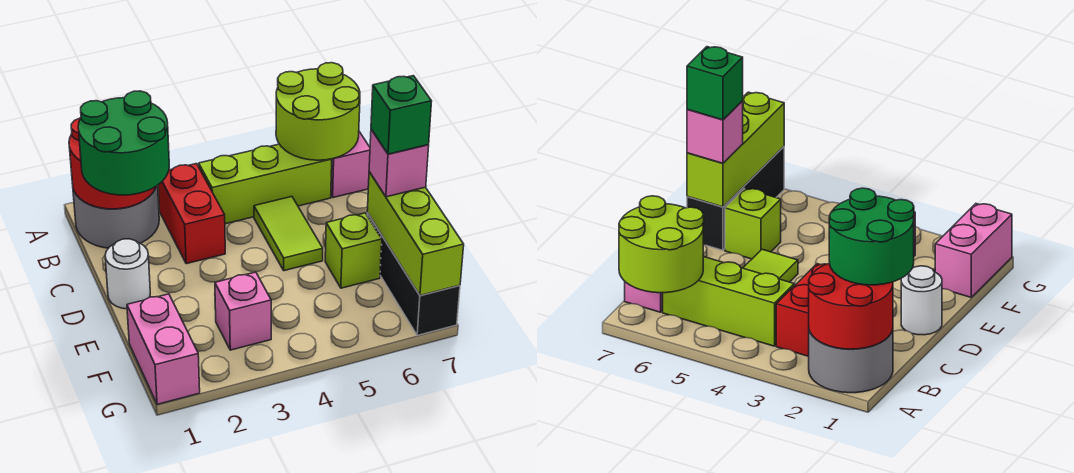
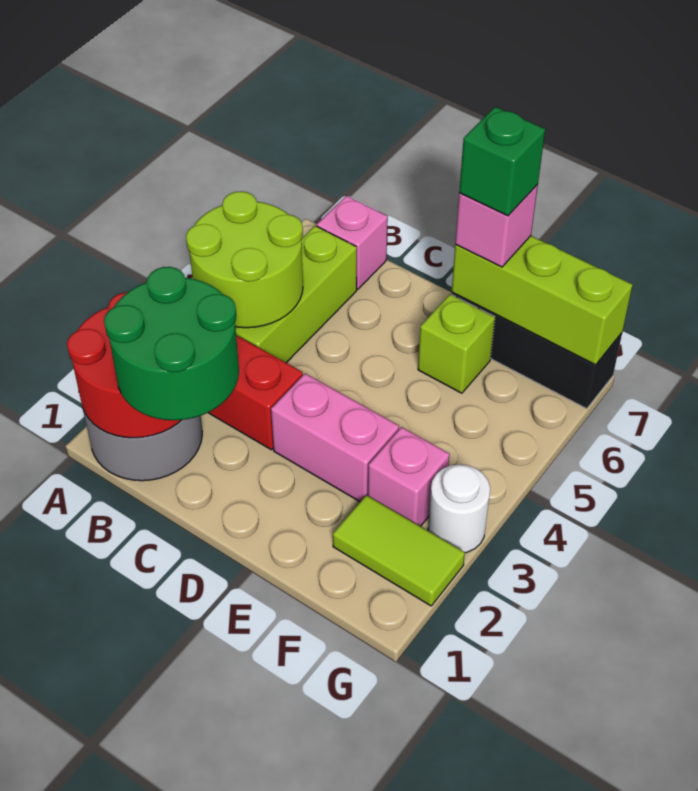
lime 2x2 round brick [276,63,360,160] -> lime 2x2 round brick moved to [186,191,303,328]
lime 1x2 tile [254,197,323,271] -> lime 1x2 tile moved to [333,495,465,606]
white 1x1 round brick [105,239,150,309] -> white 1x1 round brick moved to [428,464,490,553]
pink 1x2 brick [127,294,200,404] -> pink 1x2 brick moved to [271,374,399,502]

